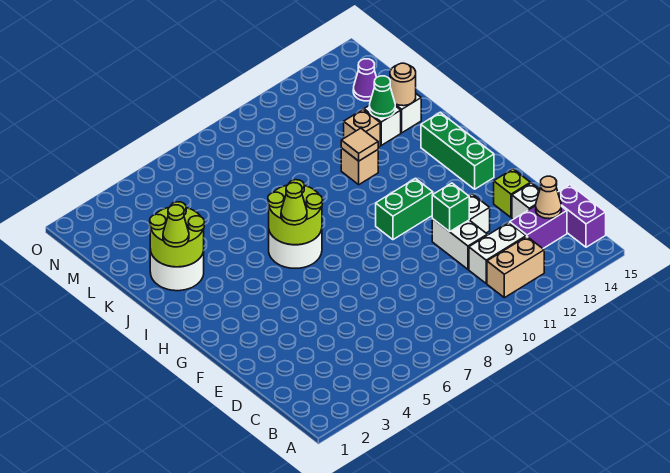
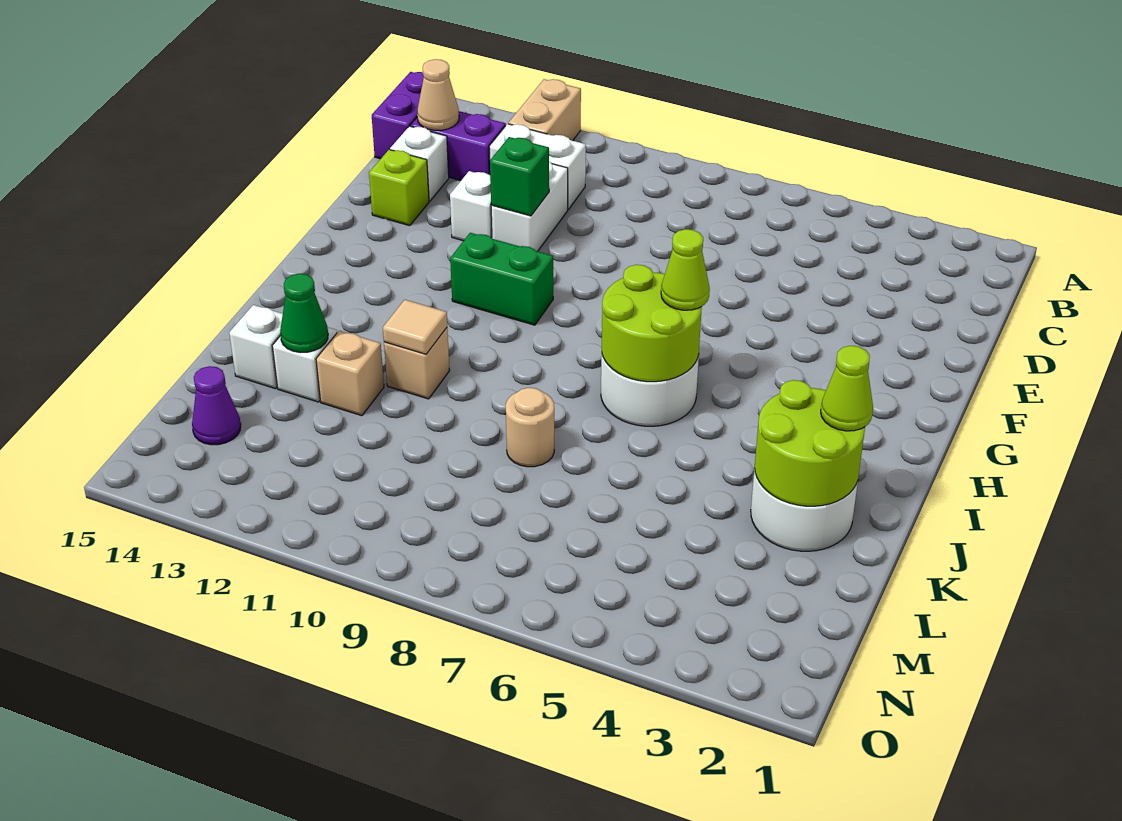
tan 1x2 brick [487,237,544,298] -> tan 1x2 brick turned to [508,79,581,141]
green 1x3 brick [421,112,494,189] -> none
tan 1x1 round brick [390,63,416,106] -> tan 1x1 round brick moved to [506,388,554,467]

